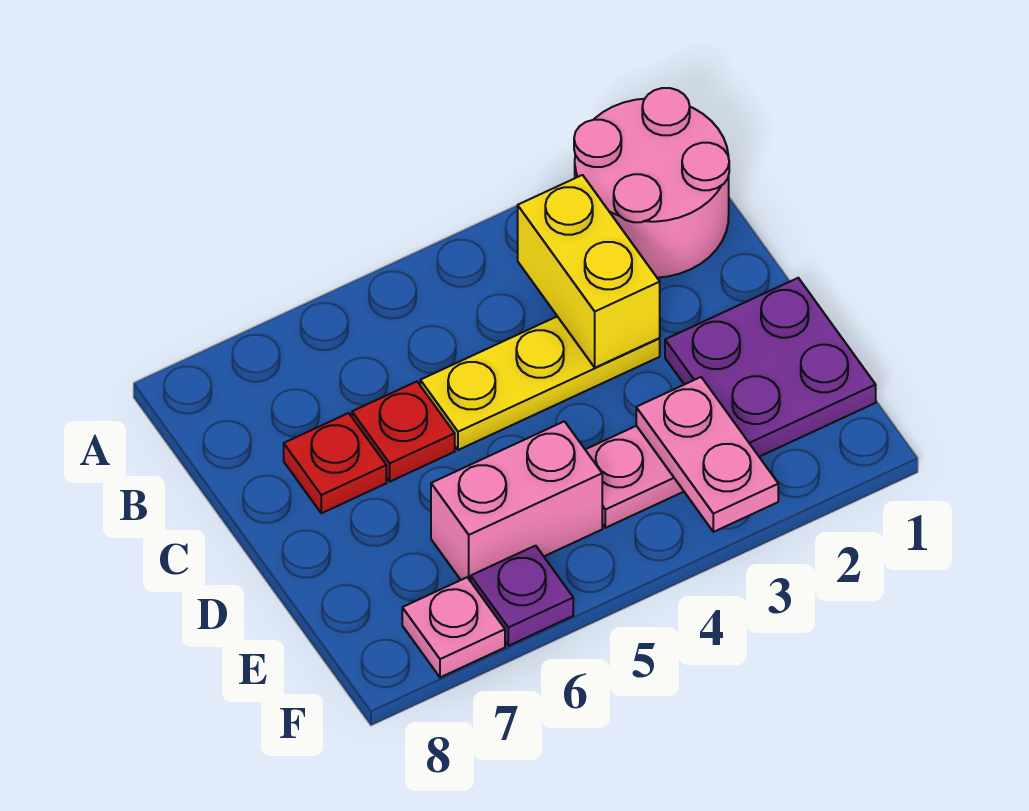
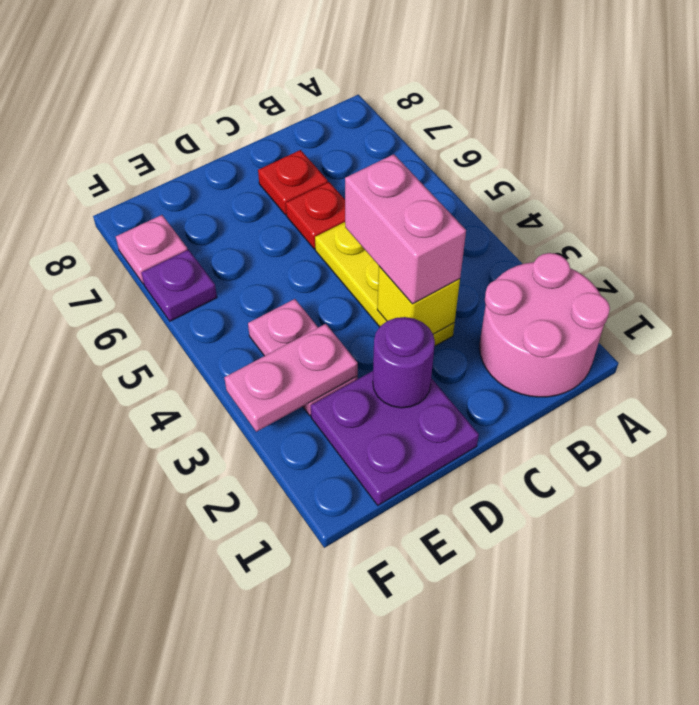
yellow 1x2 brick [518,175,660,368] -> yellow 1x1 brick [377,266,460,334]
none -> purple 1x1 round brick [373,317,435,408]
pink 1x2 brick [431,421,602,581] -> pink 1x2 brick moved to [345,154,466,304]

